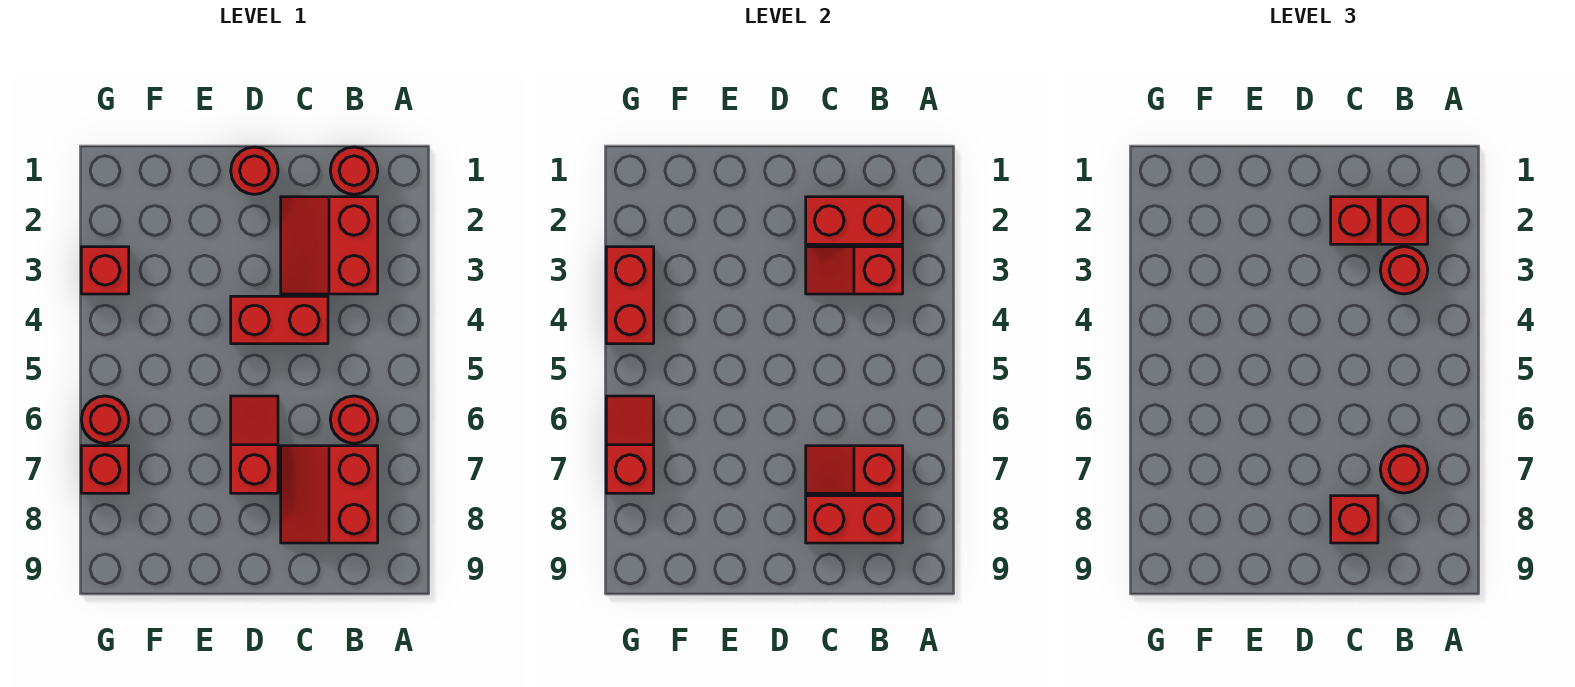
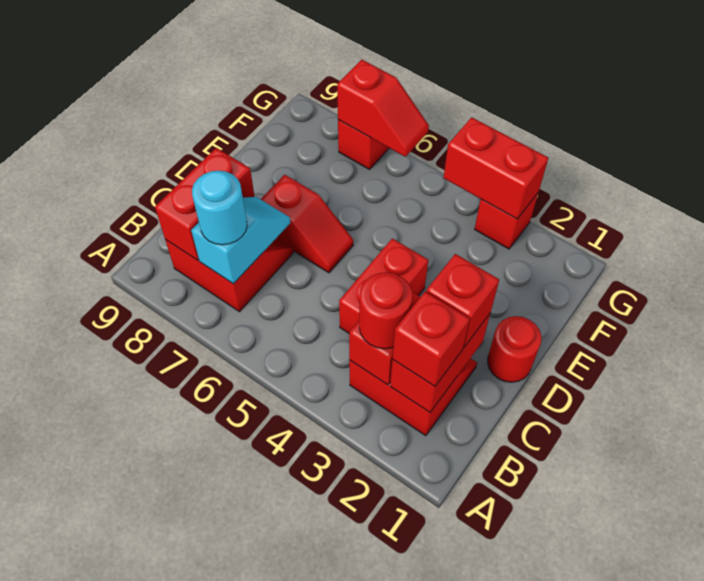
red 1x1 round brick [330,147,378,194] -> none
red 1x1 round brick [330,396,378,443] -> none
red 1x2 slope [806,446,903,493] -> cyan 1x2 slope [191,197,290,284]
red 1x1 round brick [1380,446,1428,493] -> cyan 1x1 round brick [192,171,247,245]
red 1x1 brick [1331,496,1378,543] -> none
red 1x1 round brick [81,396,129,443] -> none

